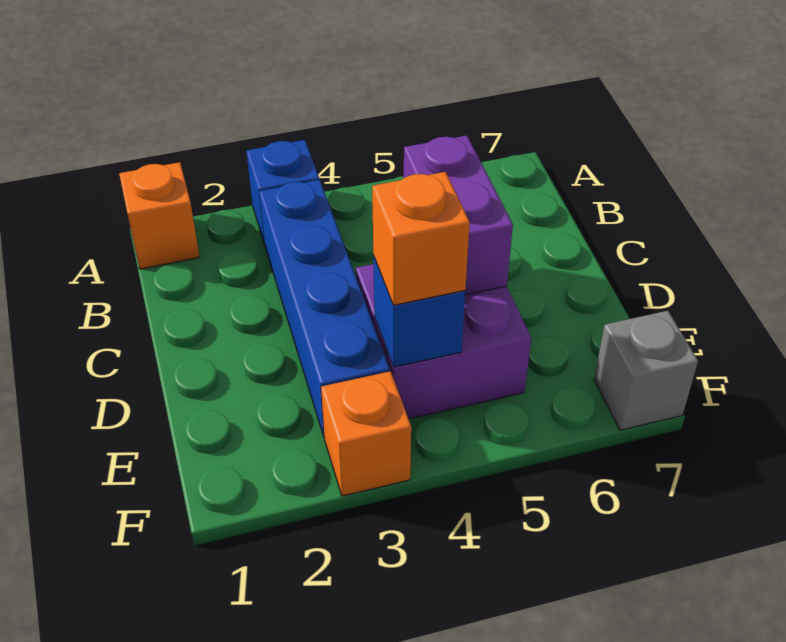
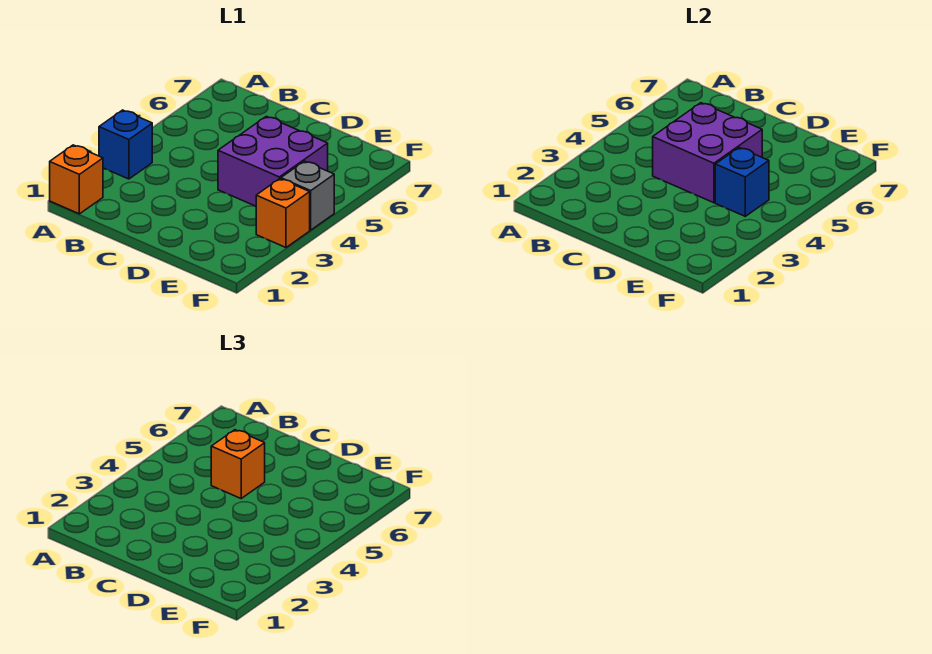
blue 1x4 brick [259,180,390,438] -> none
purple 1x2 brick [404,136,513,295] -> purple 2x2 brick [653,103,762,203]
orange 1x1 brick [372,172,470,305] -> orange 1x1 brick moved to [211,430,265,498]
grey 1x1 brick [594,311,698,430] -> grey 1x1 brick moved to [281,161,334,230]

